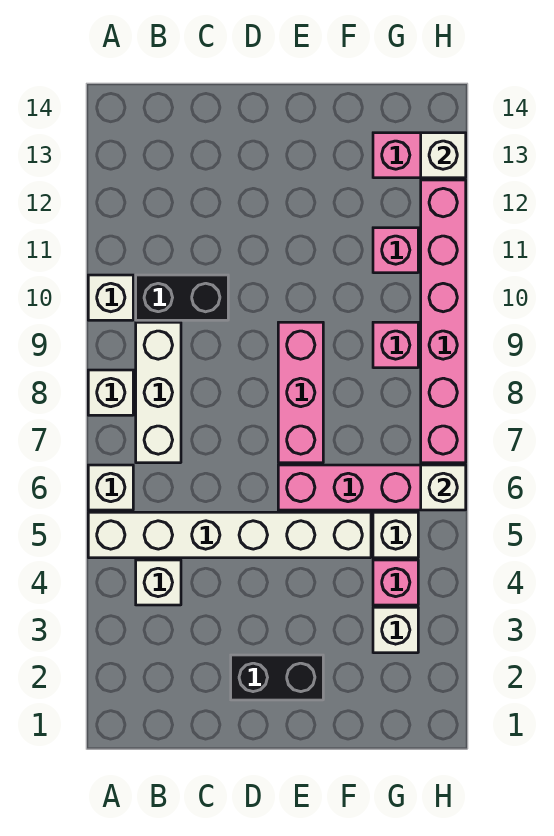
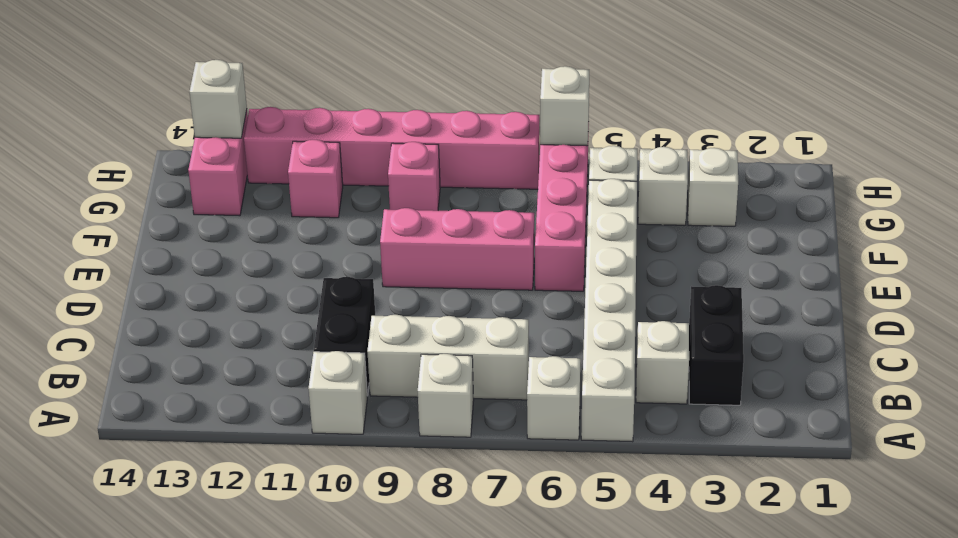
black 1x2 brick [231,655,323,700] -> black 1x2 brick moved to [689,285,744,405]
pink 1x1 brick [373,560,418,605] -> white 1x1 brick [638,147,688,225]

